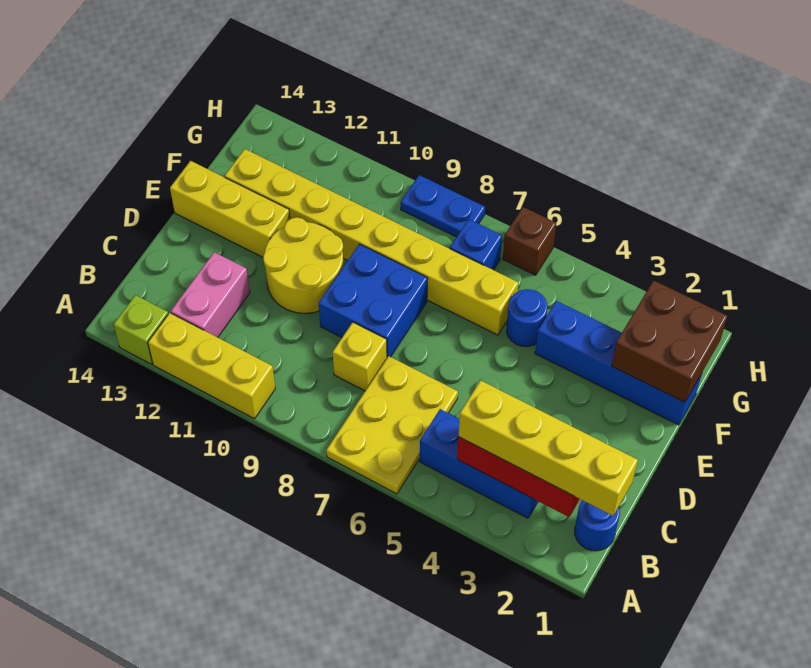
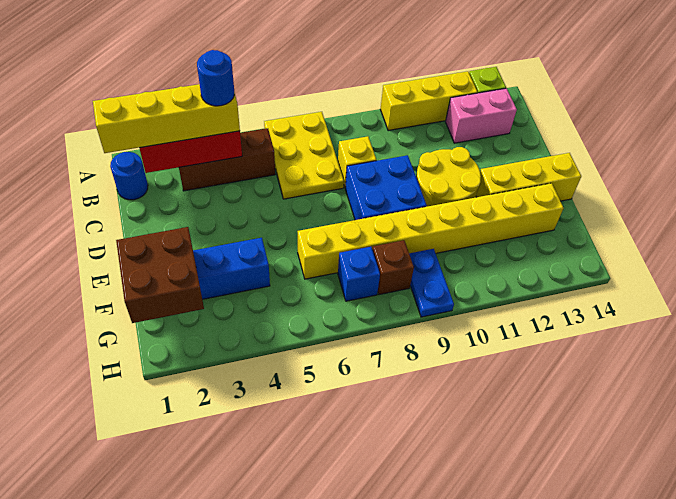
blue 1x3 brick [420,409,538,518] -> brown 1x3 brick [179,128,275,191]
pink 1x2 brick [171,252,250,337] -> pink 1x2 brick turned to [446,88,517,143]
blue 1x1 round brick [507,289,547,347] -> blue 1x1 round brick moved to [197,50,234,106]
brown 1x1 brick [503,207,556,275] -> brown 1x1 brick moved to [372,240,414,295]
blue 1x2 plate [401,175,485,237] -> blue 1x2 plate turned to [409,249,454,317]

